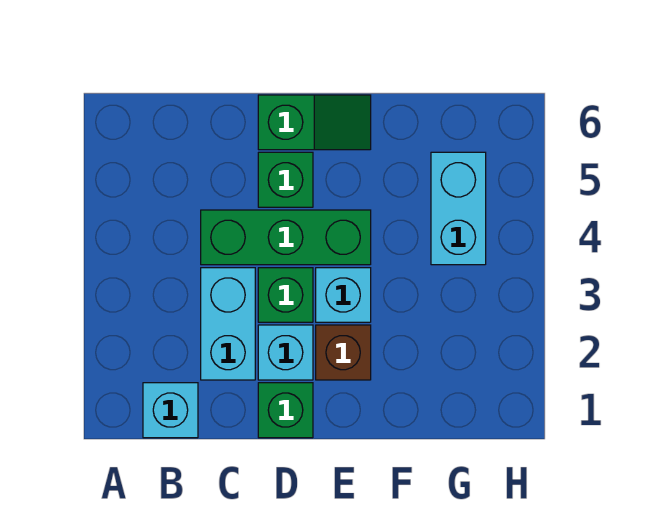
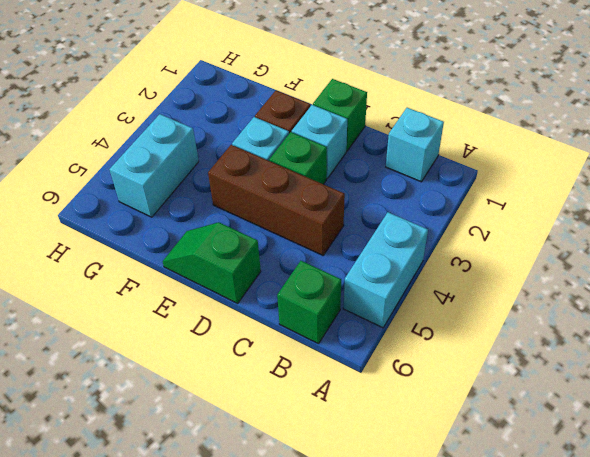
cyan 1x2 brick [201,268,255,380] -> cyan 1x2 brick moved to [343,212,428,328]
green 1x3 brick [201,210,371,265] -> brown 1x3 brick [208,145,345,255]
green 1x1 brick [258,152,313,207] -> green 1x1 brick moved to [277,261,341,344]

